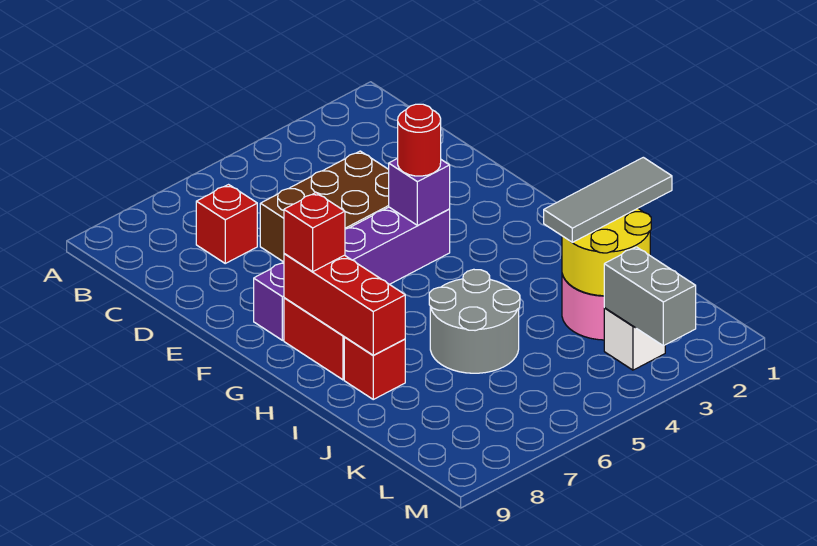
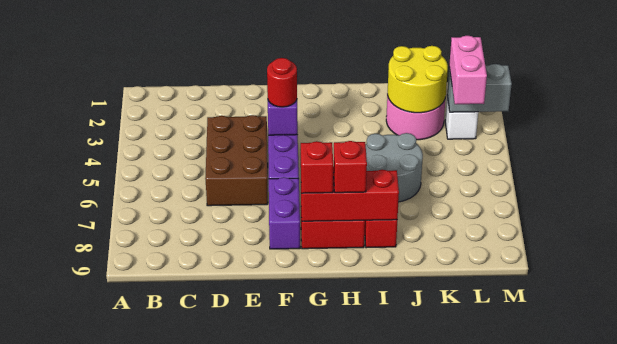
red 1x1 brick [196,185,257,263] -> red 1x1 brick moved to [333,141,367,193]
grey 1x3 tile [544,157,672,242] -> none
none -> pink 1x2 brick [449,36,487,104]

